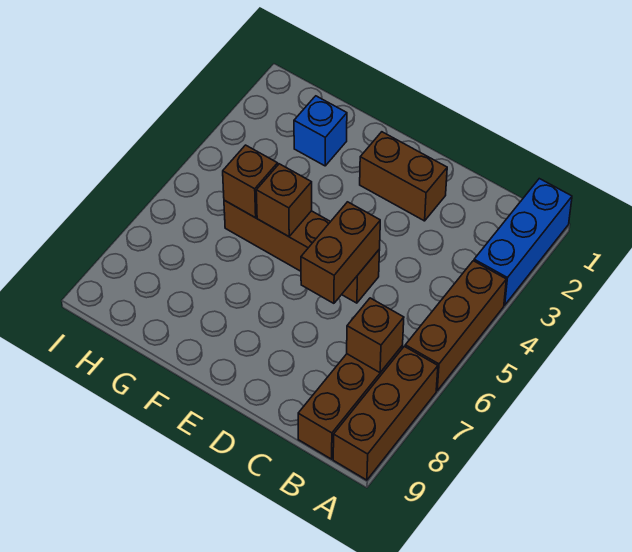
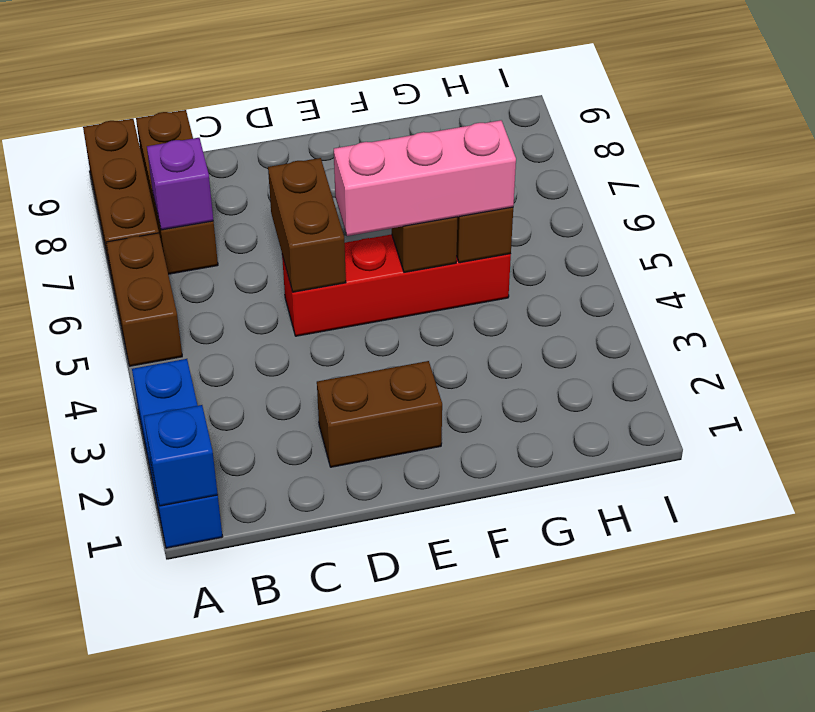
brown 1x3 brick [405,261,506,391] -> brown 1x2 brick [106,233,182,366]
brown 1x1 brick [347,298,404,373] -> purple 1x1 brick [147,138,213,230]
brown 1x4 brick [224,200,380,303] -> red 1x4 brick [282,234,511,336]
none -> pink 1x3 brick [334,120,516,236]
blue 1x1 brick [294,96,347,166] -> blue 1x1 brick moved to [144,405,218,506]

